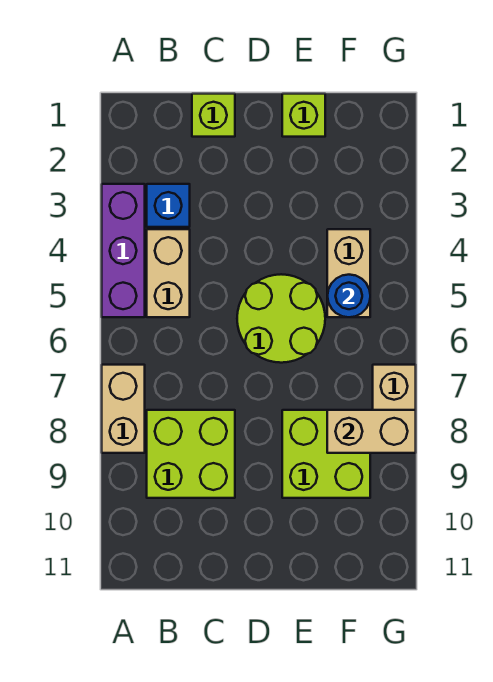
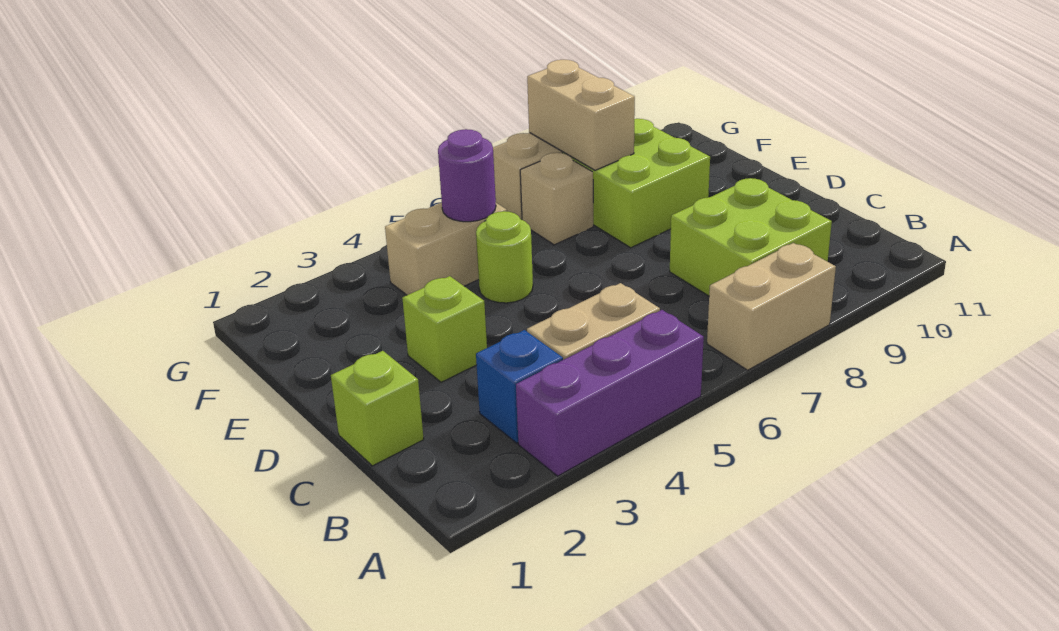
lime 2x2 round brick [237,274,325,363] -> lime 1x1 round brick [476,211,533,303]
lime 1x1 brick [282,94,325,137] -> lime 1x1 brick moved to [402,276,487,382]
blue 1x1 round brick [327,275,370,317] -> purple 1x1 round brick [438,129,496,222]
none -> tan 1x1 brick [520,153,593,245]

